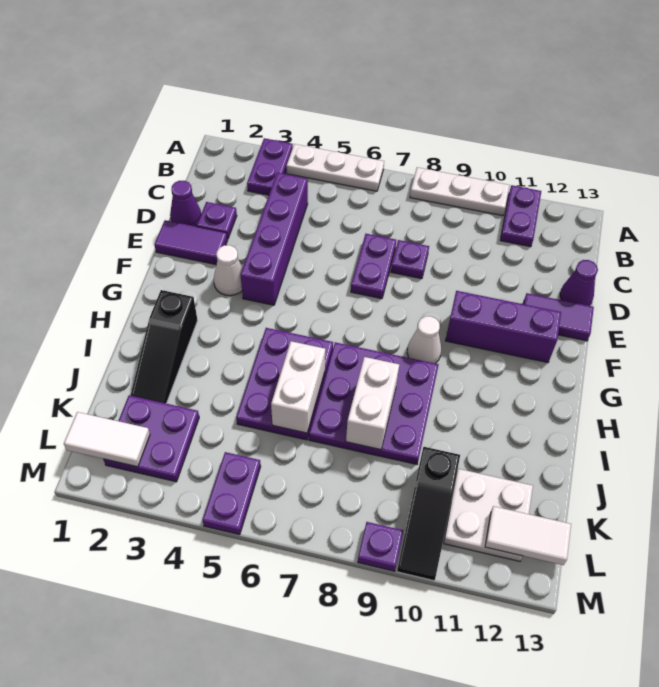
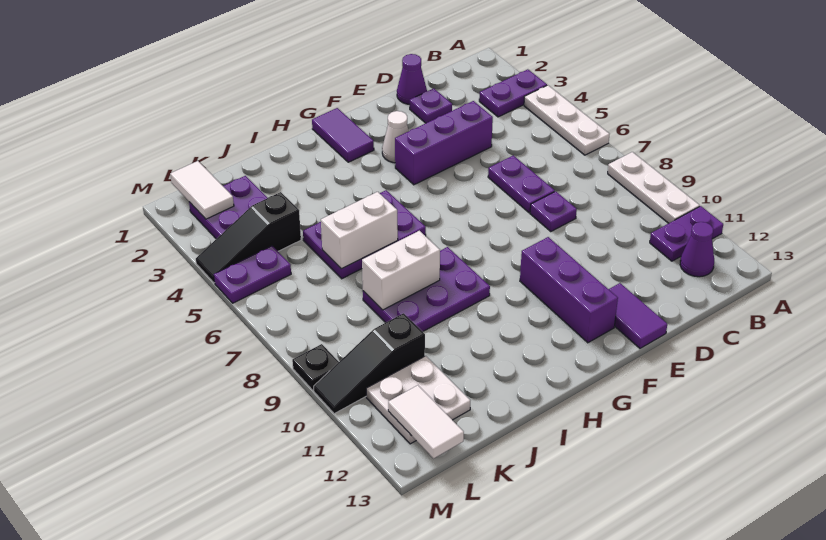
purple 1x4 brick [241,173,308,305] -> purple 1x3 brick [395,101,493,185]
purple 1x2 plate [351,234,396,299] -> purple 1x2 plate turned to [488,155,555,213]
purple 1x1 cone [560,260,598,306] -> purple 1x1 cone moved to [680,222,714,277]
purple 1x2 tile [154,220,228,265] -> purple 1x2 tile moved to [312,108,374,162]
white 1x1 cone [407,316,441,364] -> none
black 1x3 slope [131,290,198,403] -> black 1x3 slope moved to [196,192,301,283]
purple 3x3 plate [309,342,439,464] -> purple 2x3 plate [363,247,490,332]
purple 1x1 plate [358,522,403,571] -> black 1x1 plate [292,344,339,390]

